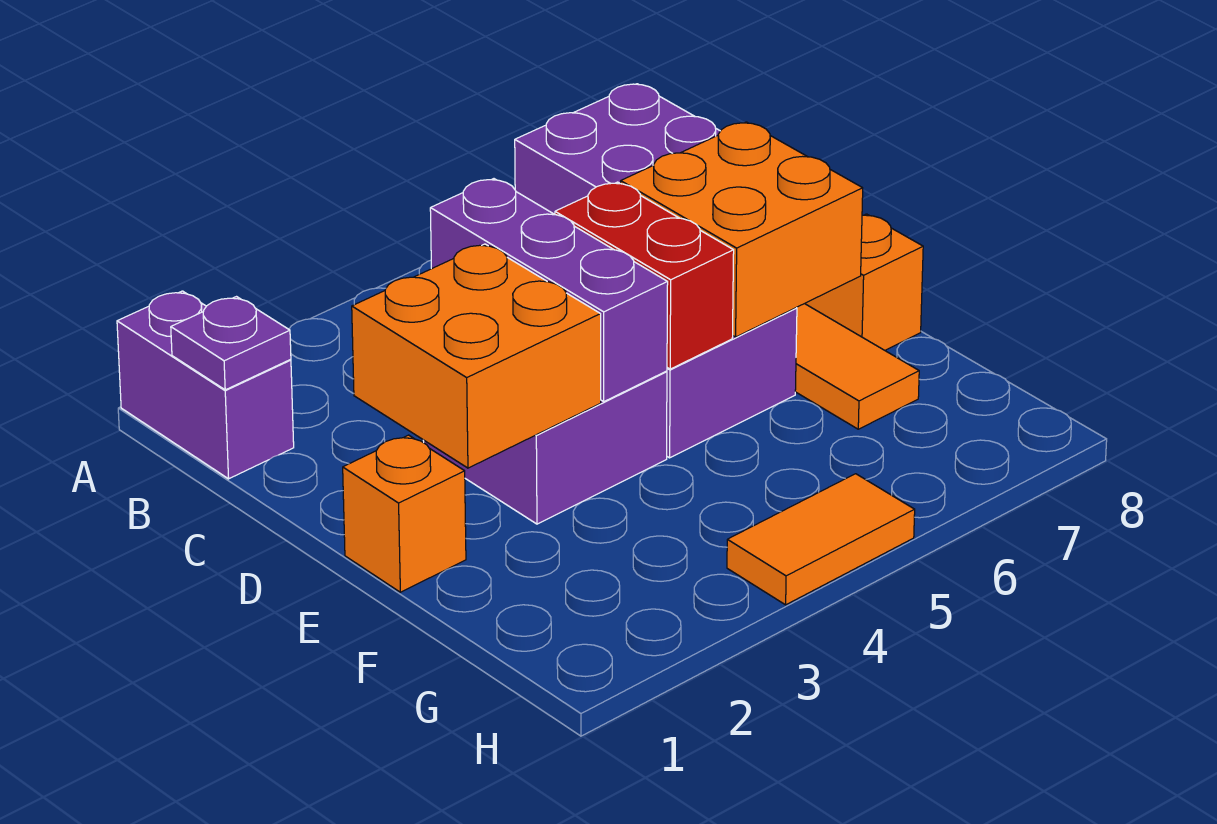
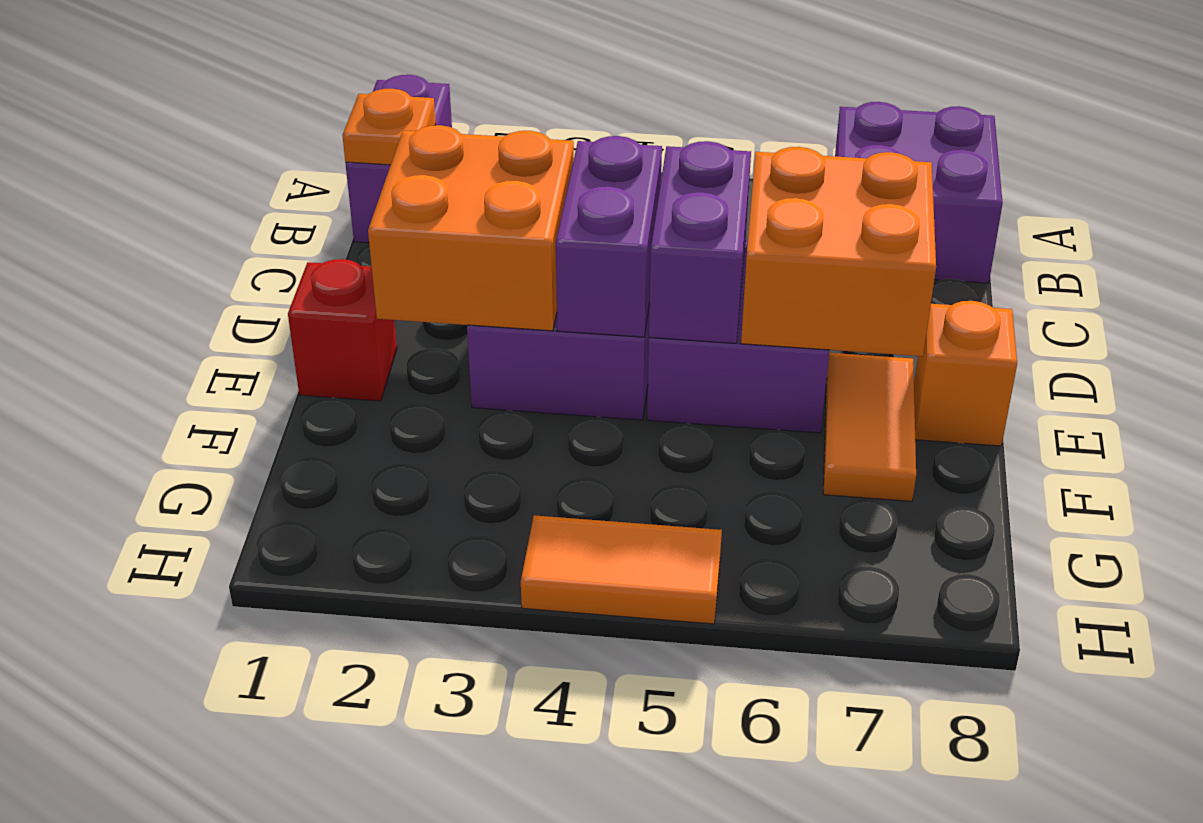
purple 1x1 plate [171,297,291,390] -> orange 1x1 plate [342,89,436,165]
purple 1x3 brick [430,179,668,401] -> purple 1x2 brick [556,136,662,337]
red 1x2 brick [555,182,734,369] -> purple 1x2 brick [649,141,751,343]
orange 1x1 brick [343,435,466,592] -> red 1x1 brick [288,259,397,401]

